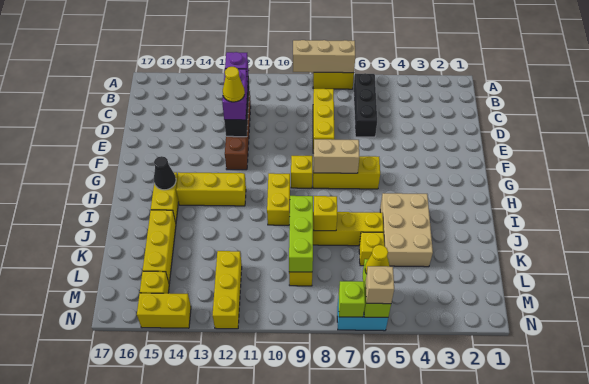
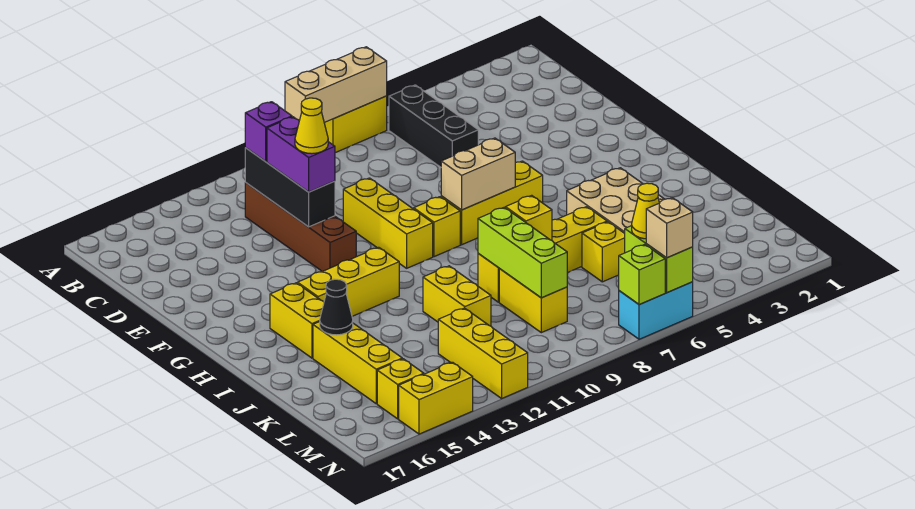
yellow 1x3 brick [313,89,334,153] -> yellow 1x3 brick moved to [343,178,433,268]
yellow 1x2 brick [267,173,290,225] -> yellow 1x2 brick moved to [423,266,491,326]
black 1x1 cone [154,156,176,190] -> black 1x1 cone moved to [320,279,353,335]

